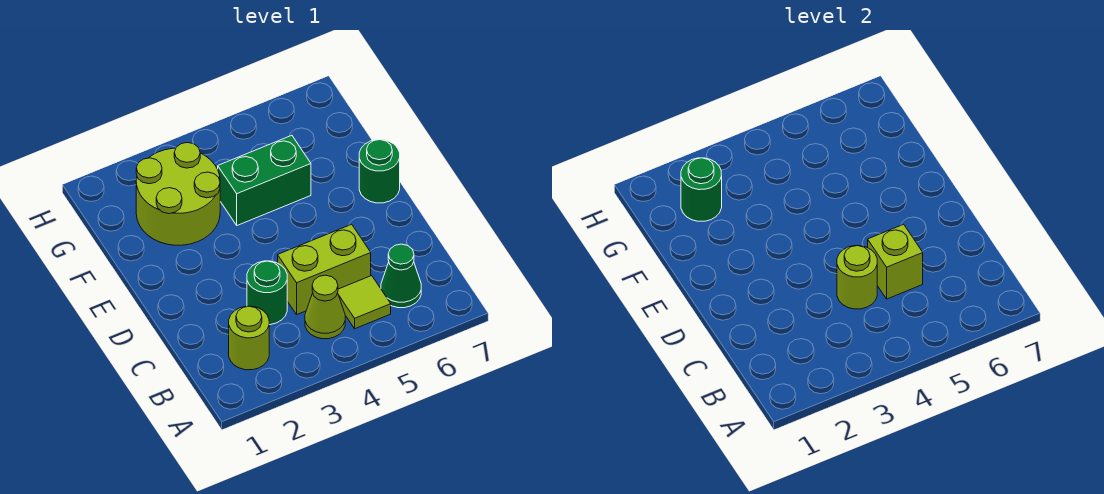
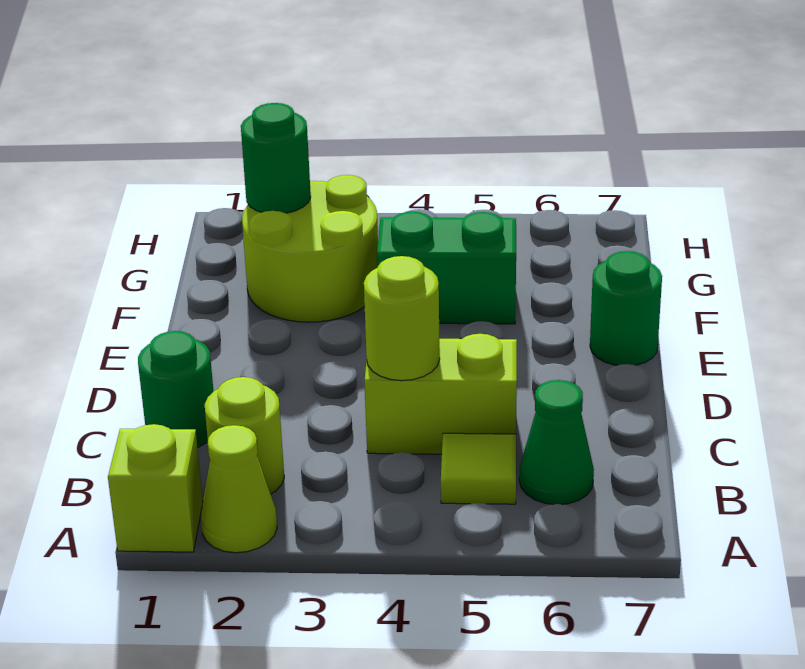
lime 1x1 cone [305,275,345,339] -> lime 1x1 cone moved to [201,425,277,553]
green 1x1 round brick [247,261,287,325] -> green 1x1 round brick moved to [138,331,214,448]
lime 1x1 brick [868,224,923,299] -> lime 1x1 brick moved to [108,424,203,552]

